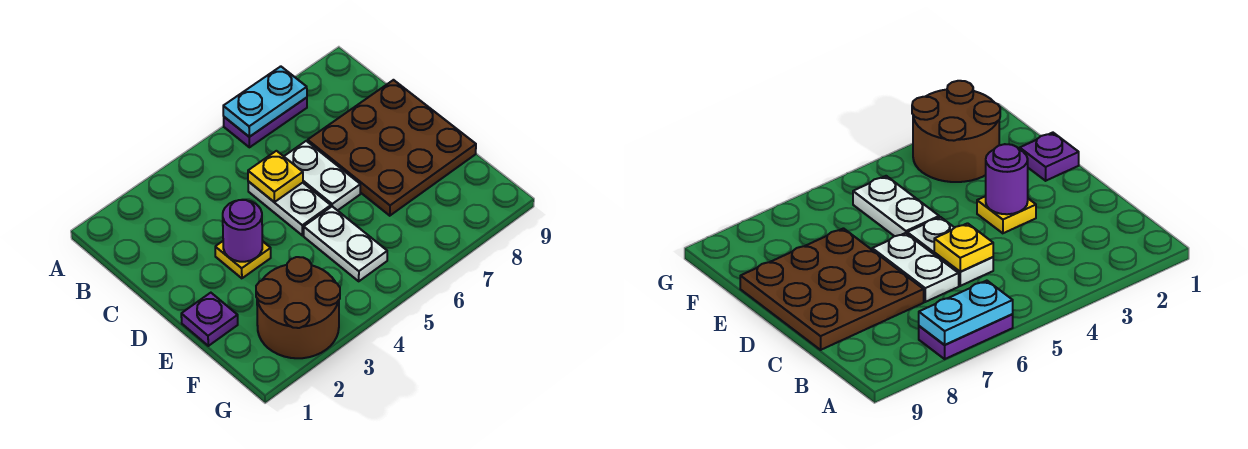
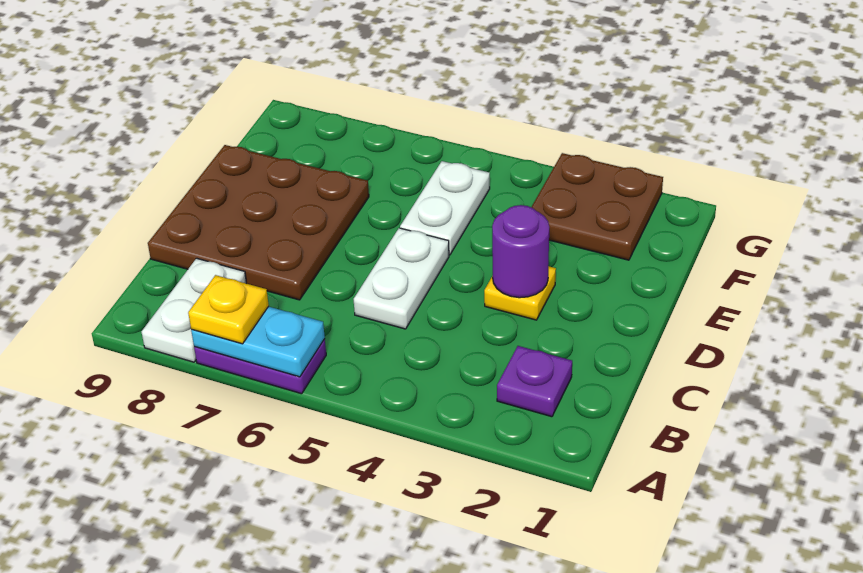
yellow 1x1 plate [248,151,303,202] -> yellow 1x1 plate moved to [188,275,269,344]
white 1x2 plate [284,141,360,211] -> white 1x2 plate moved to [142,258,246,362]
purple 1x1 plate [181,293,238,346] -> purple 1x1 plate moved to [497,346,572,417]
brown 2x2 round brick [256,257,340,358] -> brown 2x2 plate [531,153,663,260]

